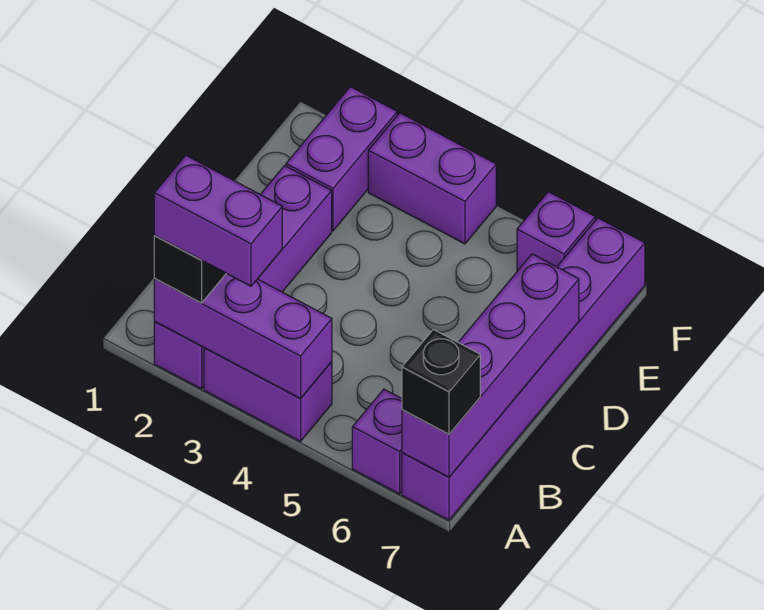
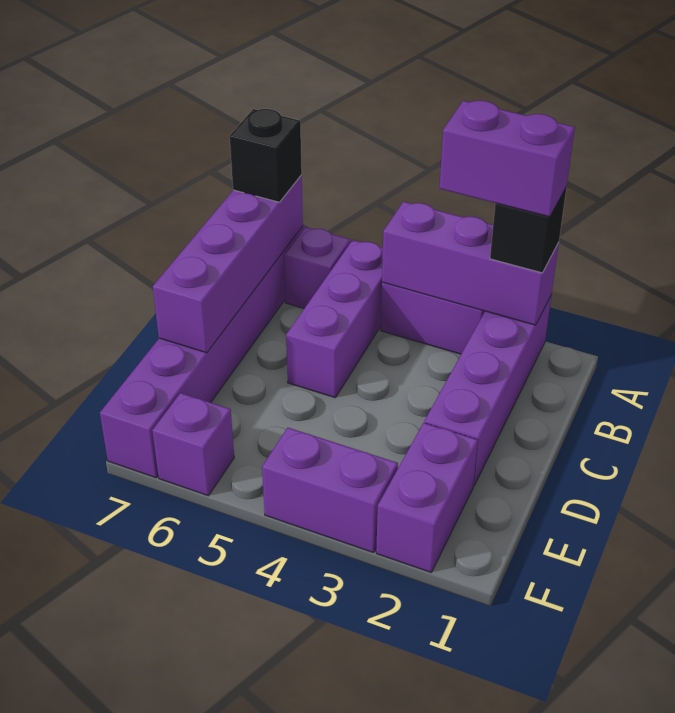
none -> purple 1x3 brick [286,240,383,398]

